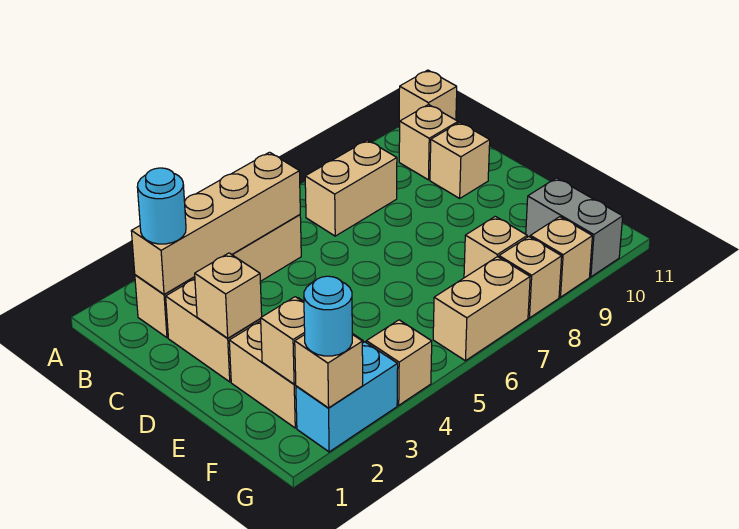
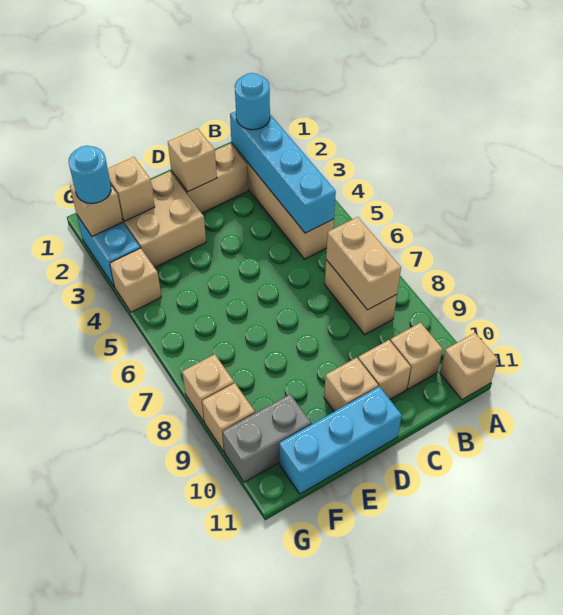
tan 1x4 brick [131,152,300,294] -> cyan 1x4 brick [230,111,336,233]
none -> cyan 1x3 brick [279,386,402,494]
tan 1x1 brick [464,216,527,278] -> tan 1x1 brick moved to [324,358,378,412]
tan 1x2 brick [433,257,530,361] -> tan 1x2 brick moved to [326,217,401,310]

